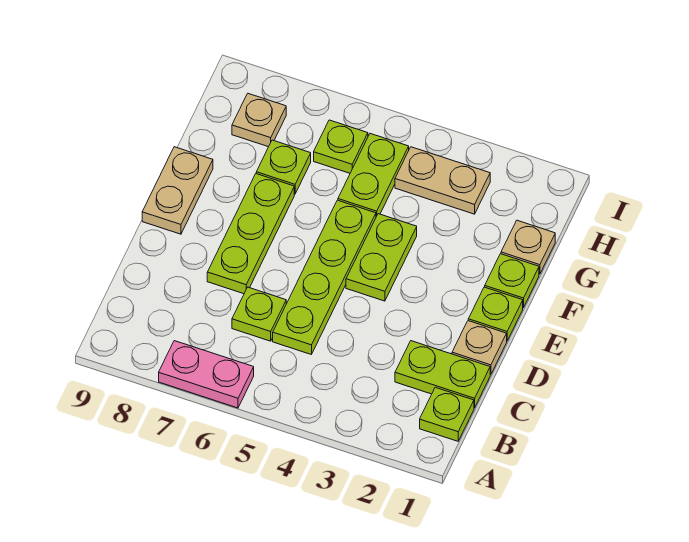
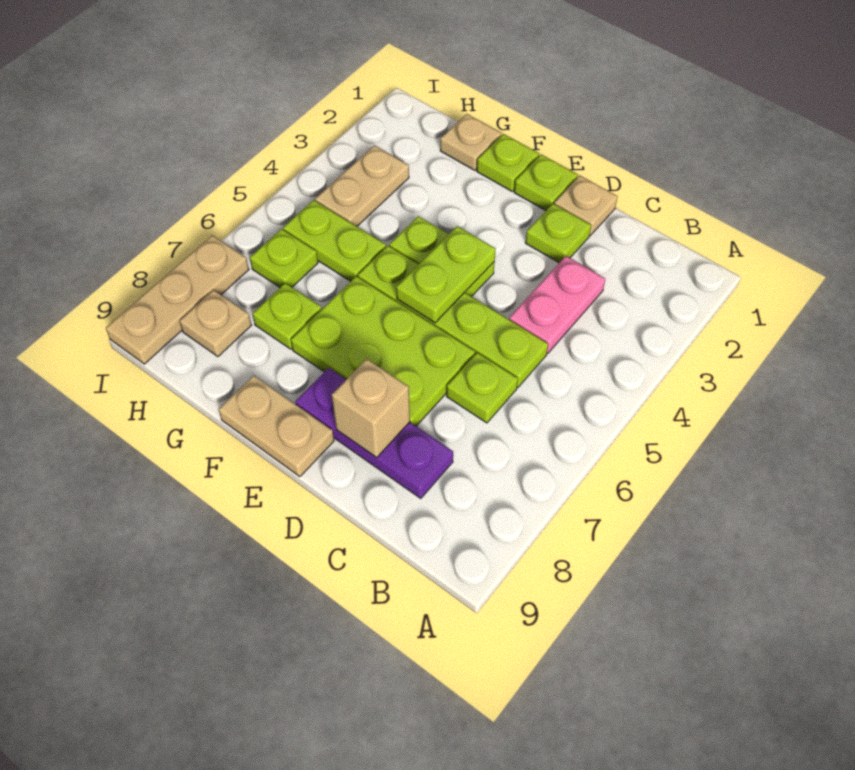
pink 1x2 plate [159,341,254,408] -> pink 1x2 plate moved to [509,256,605,353]
lime 1x1 plate [420,387,474,441] -> lime 1x1 plate moved to [525,204,591,263]
lime 1x2 plate [395,341,490,408] -> lime 1x2 plate moved to [396,226,496,323]
none -> purple 1x3 plate [295,368,453,498]
lime 1x3 plate [207,174,294,294] -> lime 2x3 plate [291,276,475,426]
none -> tan 1x1 brick [332,359,410,458]
none -> tan 1x3 plate [106,236,249,364]

